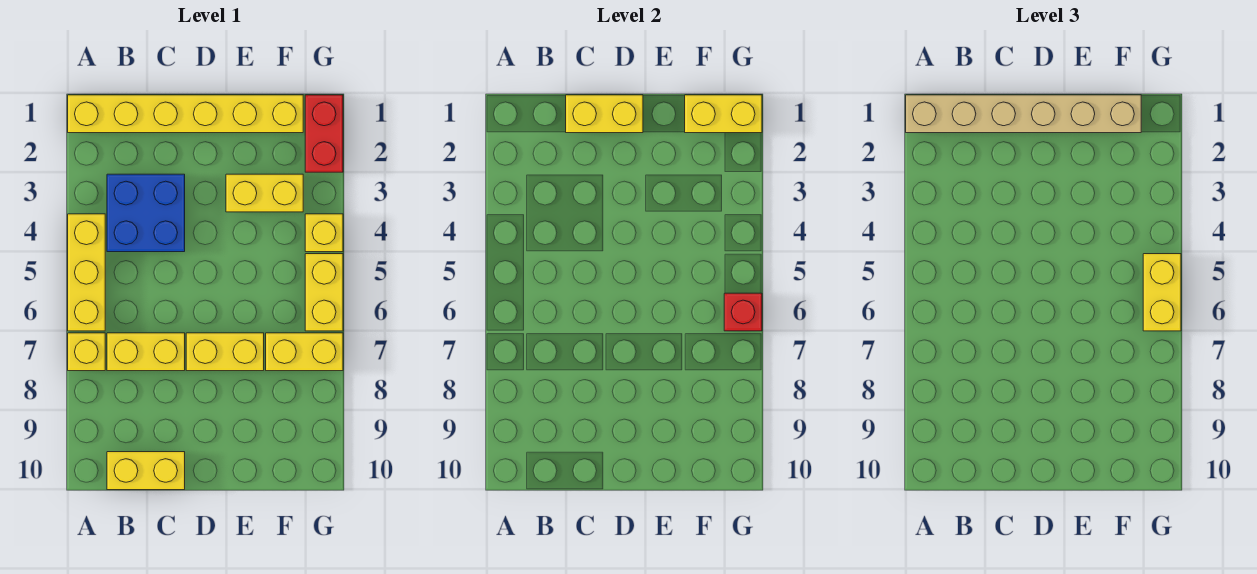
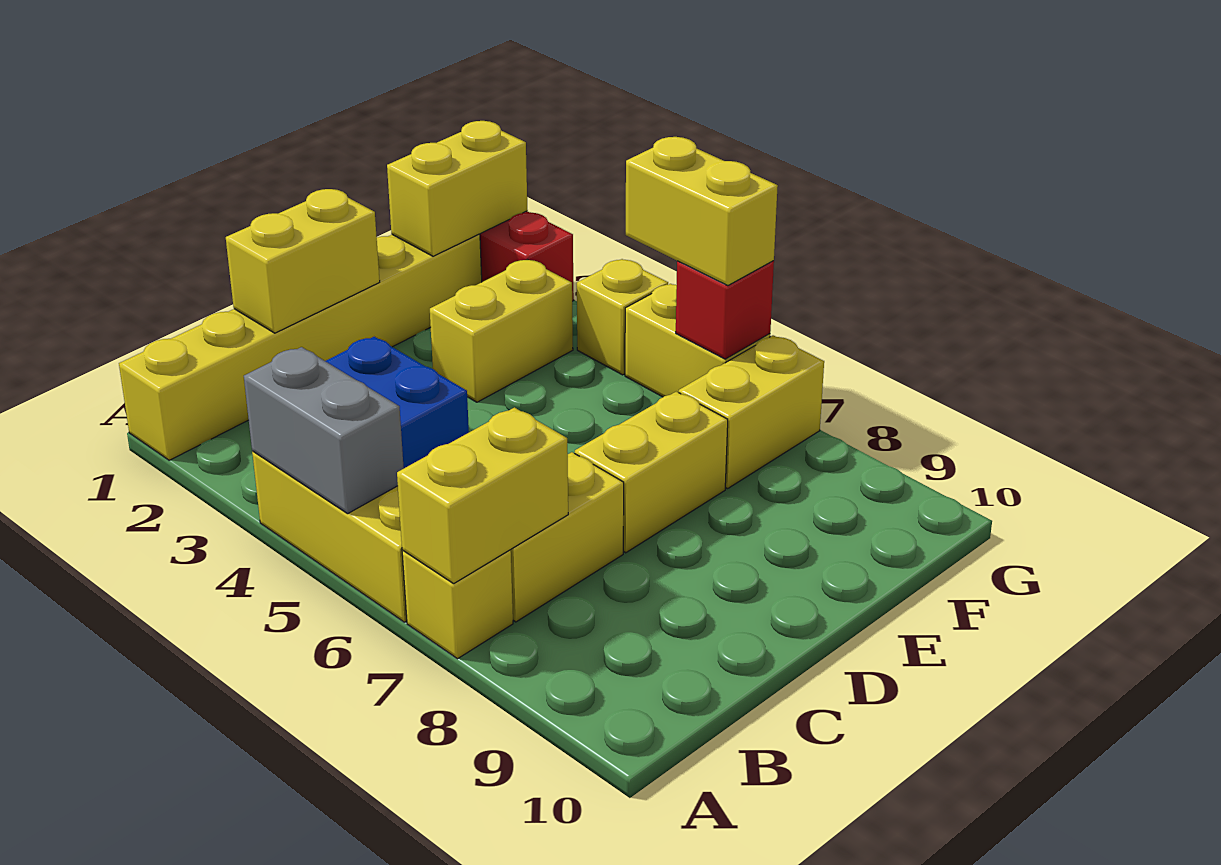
tan 1x6 brick [906,95,1141,133] -> none
none -> grey 1x2 brick [244,347,404,514]
yellow 1x2 brick [107,452,185,490] -> yellow 1x2 brick moved to [397,407,568,584]

